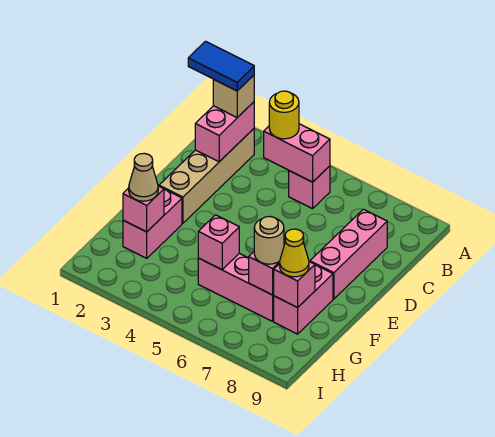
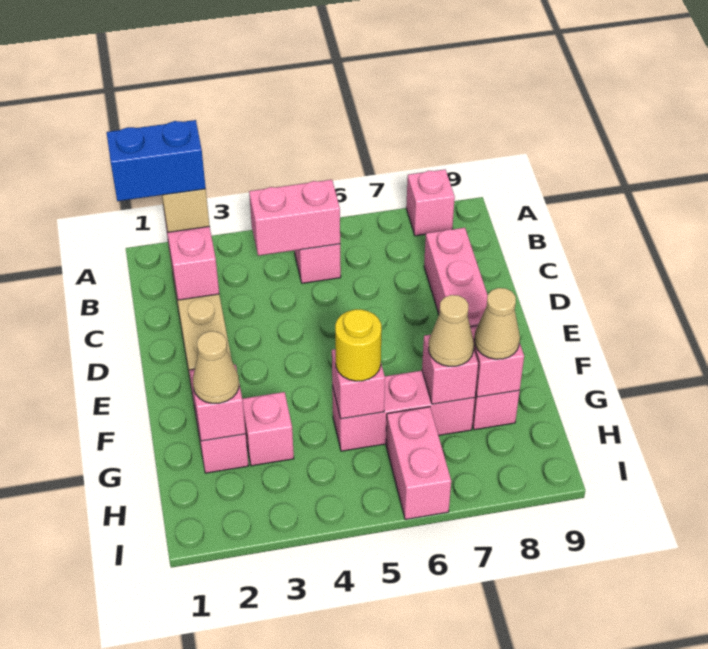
none -> pink 1x1 brick [406,169,455,236]
blue 1x2 tile [188,41,254,91] -> blue 1x2 brick [107,120,206,201]
yellow 1x1 round brick [269,91,299,139] -> yellow 1x1 round brick moved to [335,309,381,381]
none -> pink 1x1 brick [242,392,294,466]
tan 1x1 round brick [254,217,284,264] -> tan 1x1 cone [429,295,474,366]
yellow 1x1 cone [280,229,309,277] -> tan 1x1 cone [474,288,520,359]
none -> pink 1x2 brick [386,407,451,520]

